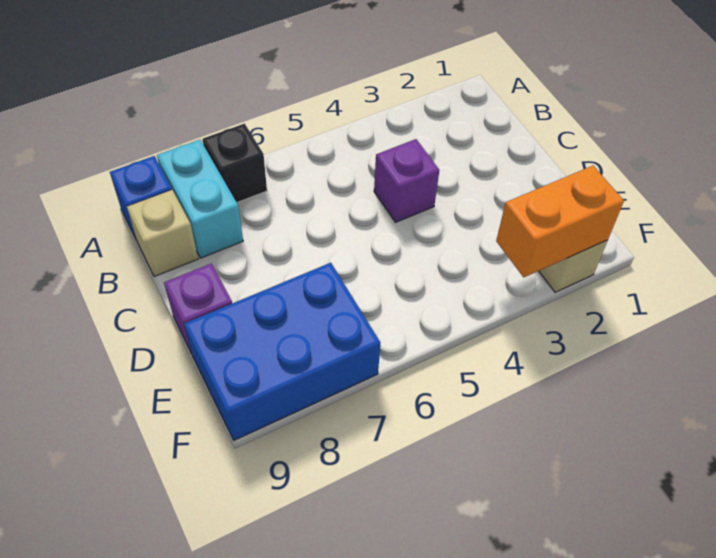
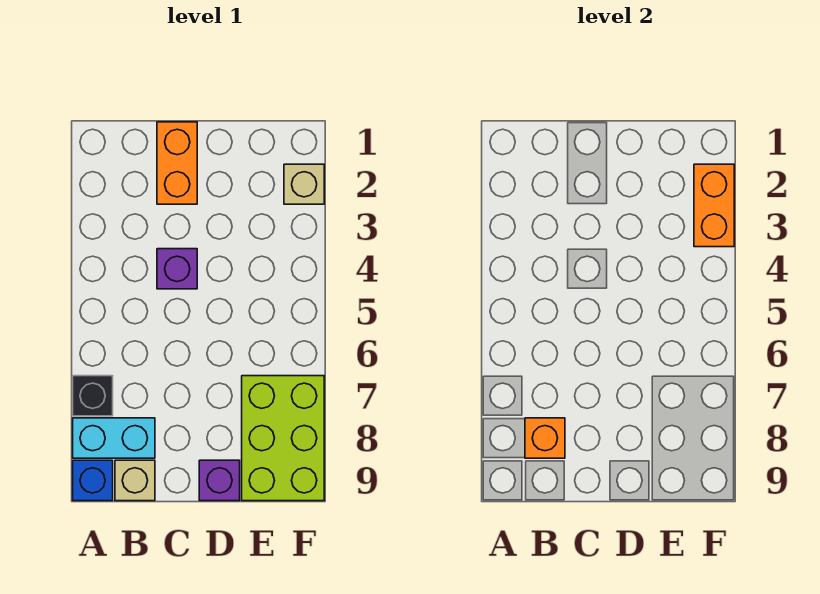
none -> orange 1x1 brick [525,418,565,458]
none -> orange 1x2 brick [157,122,197,204]
blue 2x3 brick [184,263,380,440] -> lime 2x3 brick [242,376,324,501]

